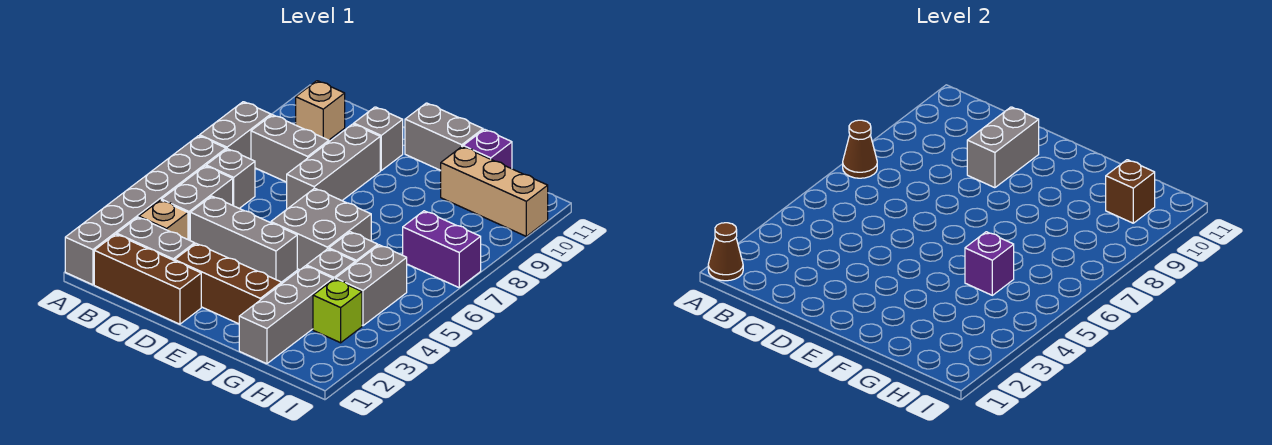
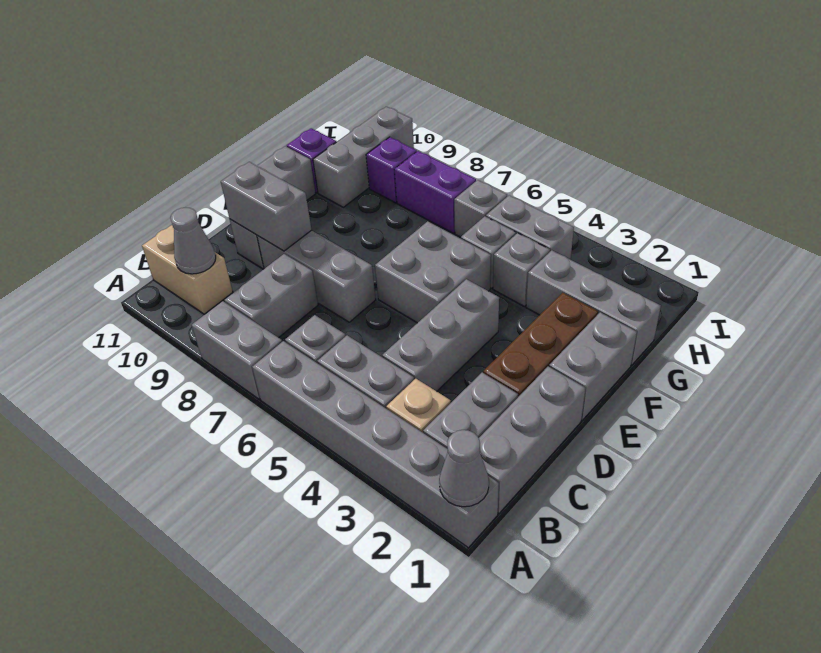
brown 1x1 cone [708,223,743,281] -> grey 1x1 cone [439,430,489,507]
brown 1x1 cone [843,120,877,178] -> none
brown 1x3 brick [94,234,201,324] -> grey 1x3 brick [479,367,586,514]
tan 1x1 brick [296,81,345,140] -> tan 1x2 brick [142,225,233,314]
none -> grey 1x1 cone [171,208,216,274]
none -> grey 1x2 brick [549,312,637,420]
purple 1x1 brick [965,232,1014,295] -> purple 1x1 brick moved to [366,137,417,203]
tan 1x3 brick [441,146,548,236] -> grey 1x3 brick [313,107,414,207]
lime 1x1 brick [313,279,362,343] -> none
none -> grey 1x1 brick [454,180,507,237]
purple 1x2 brick [403,211,481,287] -> purple 1x2 brick turned to [394,151,476,233]
brown 1x1 brick [1106,160,1155,223] -> none

